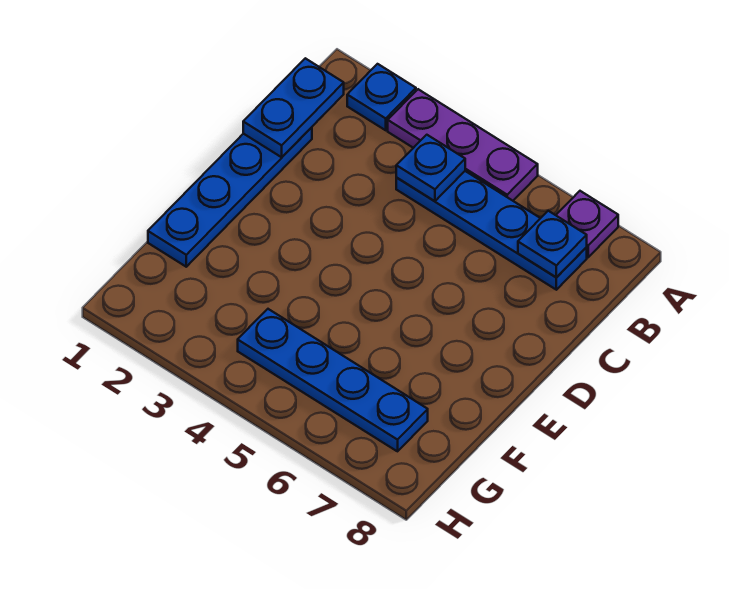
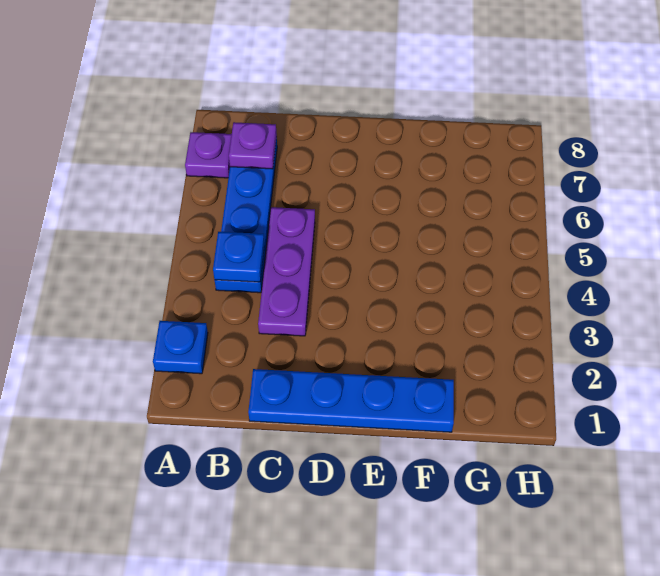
purple 1x3 plate [388,89,538,201] -> purple 1x3 plate moved to [258,207,315,336]
blue 1x2 plate [243,58,344,157] -> none
blue 1x1 plate [518,211,587,278] -> purple 1x1 plate [229,122,277,169]
blue 1x4 plate [238,309,428,451] -> none

